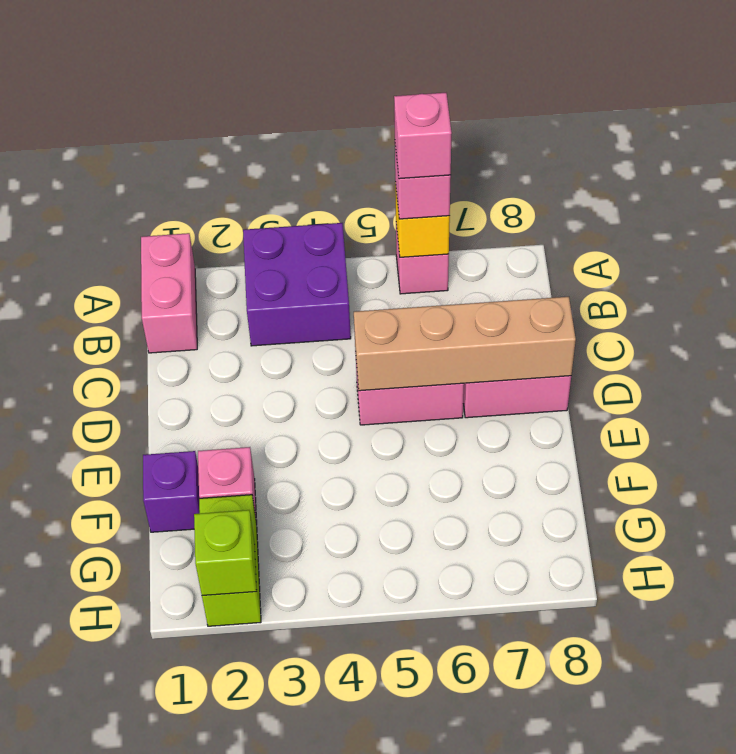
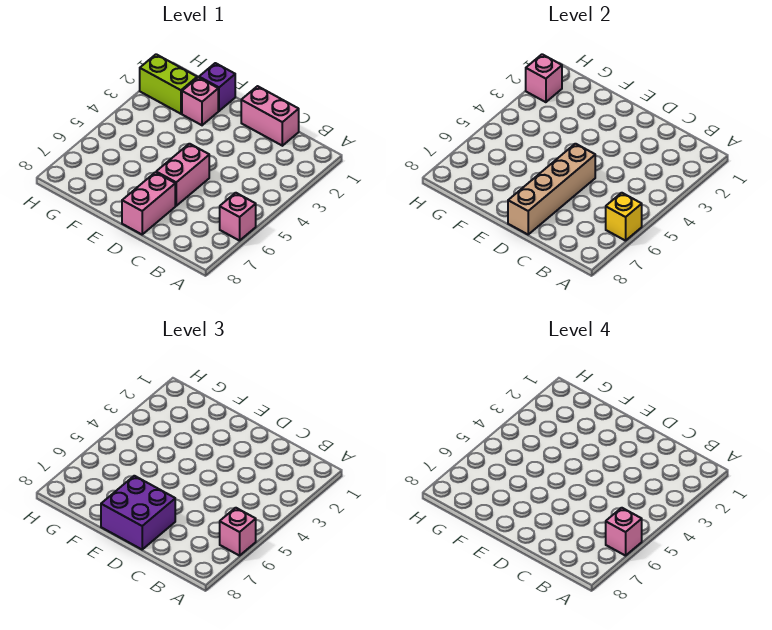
pink 1x2 brick [141,233,197,353] -> pink 1x2 brick moved to [241,86,299,146]
purple 2x2 brick [243,223,351,346] -> purple 2x2 brick moved to [101,476,175,549]
lime 1x1 brick [194,510,257,596] -> pink 1x1 brick [526,54,562,102]

